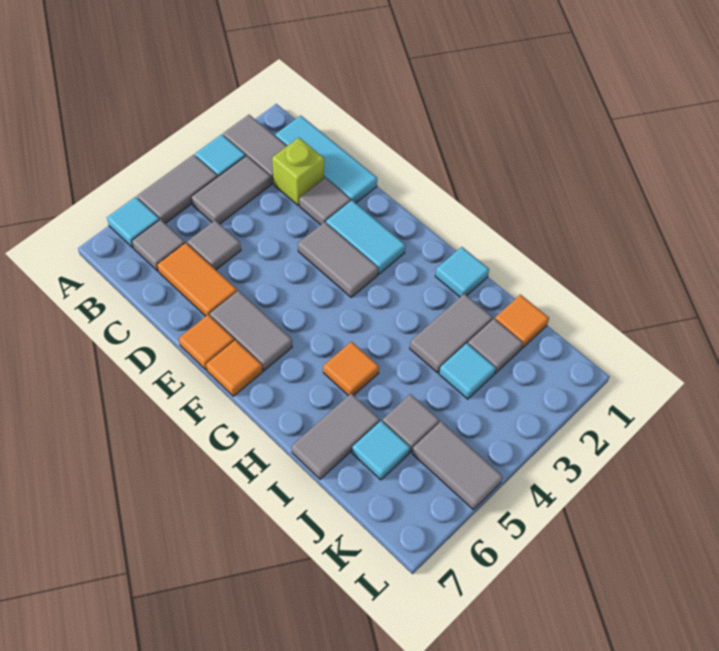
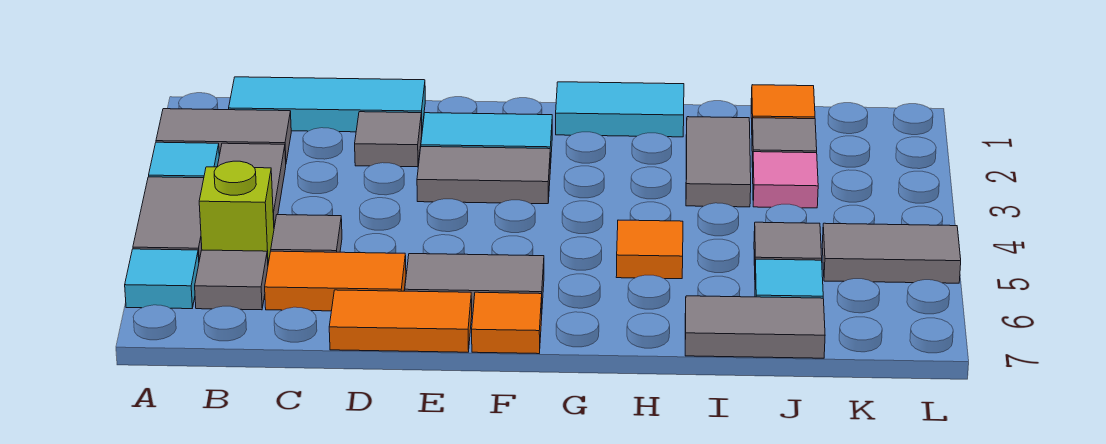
lime 1x1 brick [272,138,324,205] -> lime 1x1 brick moved to [199,161,274,263]
orange 1x1 tile [179,315,234,370] -> orange 1x2 tile [329,290,472,352]
cyan 1x1 tile [435,247,489,297] -> cyan 1x2 tile [556,82,684,137]
grey 1x2 tile [292,394,380,479] -> grey 1x2 tile turned to [685,296,825,358]
cyan 1x1 tile [439,343,496,399] -> pink 1x1 tile [753,152,818,208]

